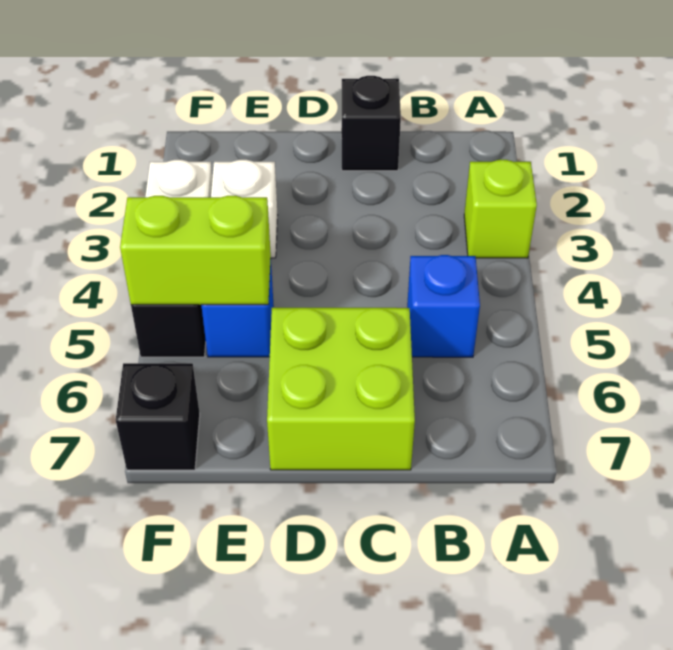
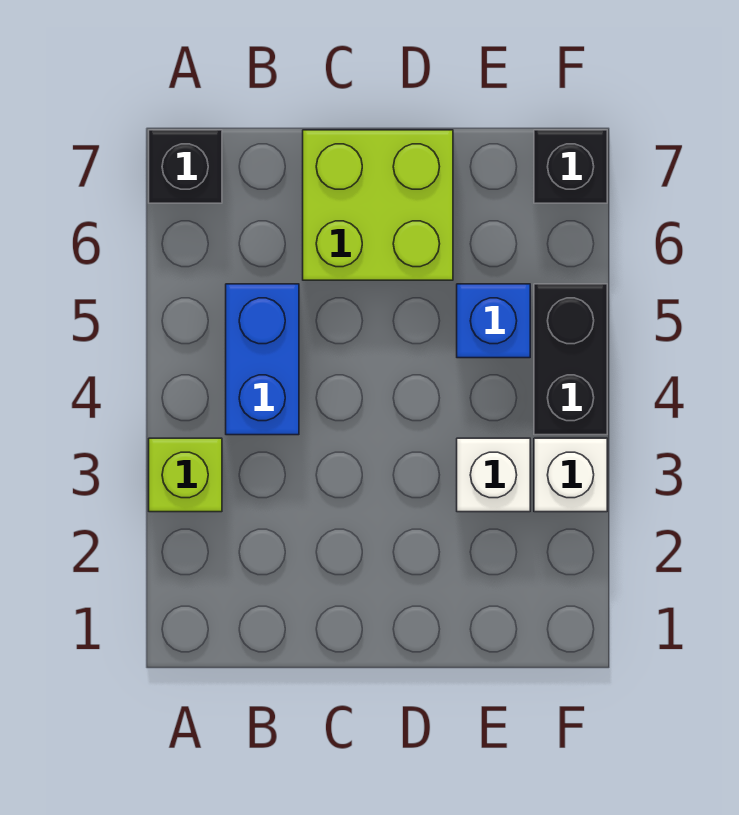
blue 1x1 brick [407,255,480,357] -> blue 1x2 brick [226,284,299,435]
black 1x1 brick [341,76,401,171] -> black 1x1 brick moved to [149,130,222,203]
lime 1x2 brick [120,196,271,305] -> none

